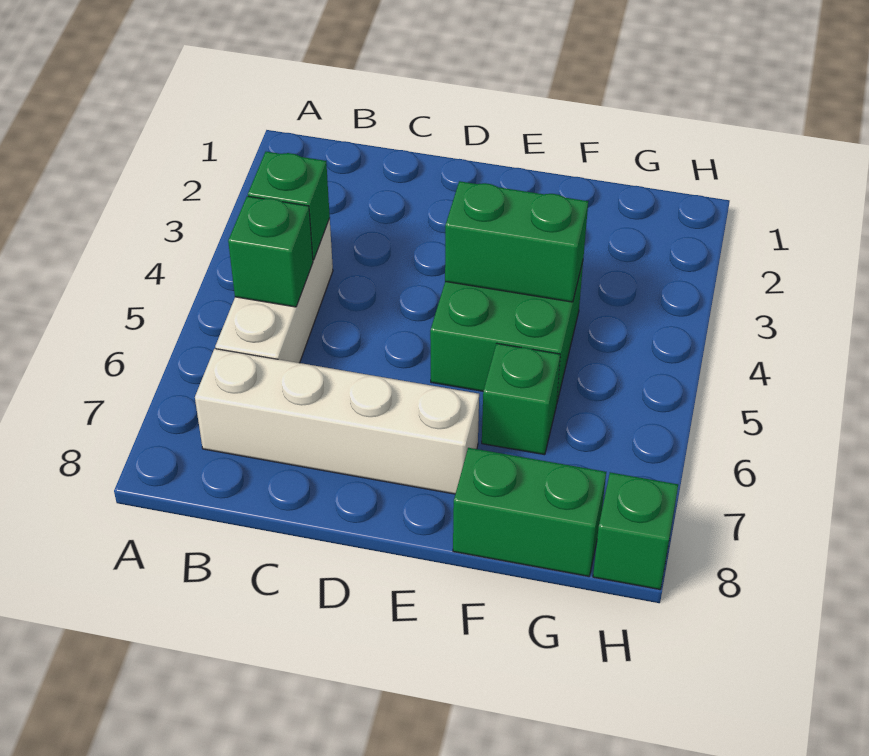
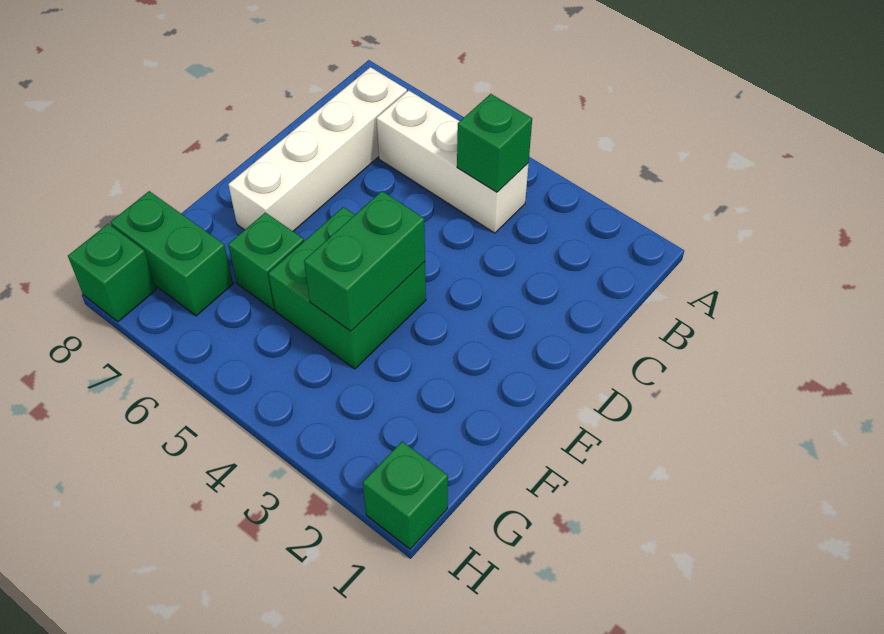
green 1x1 brick [228,196,313,307] -> green 1x1 brick moved to [363,441,448,549]
green 1x2 brick [453,448,606,576] -> green 1x2 brick turned to [110,191,233,316]

